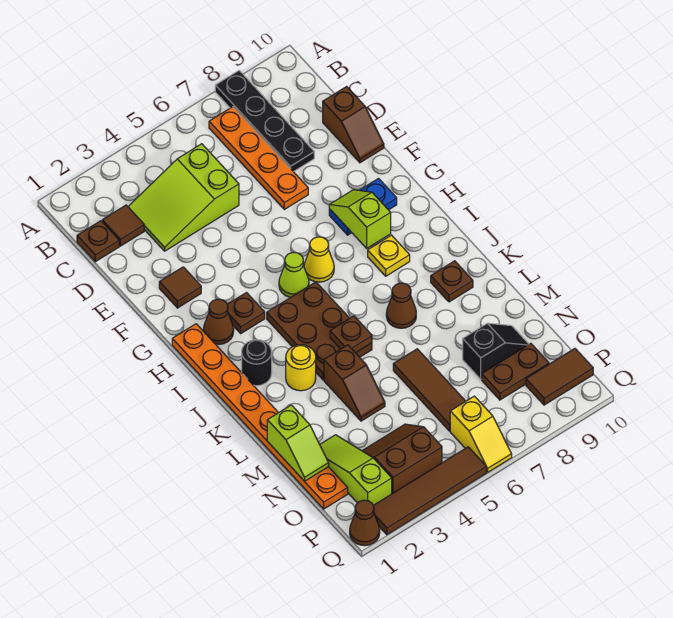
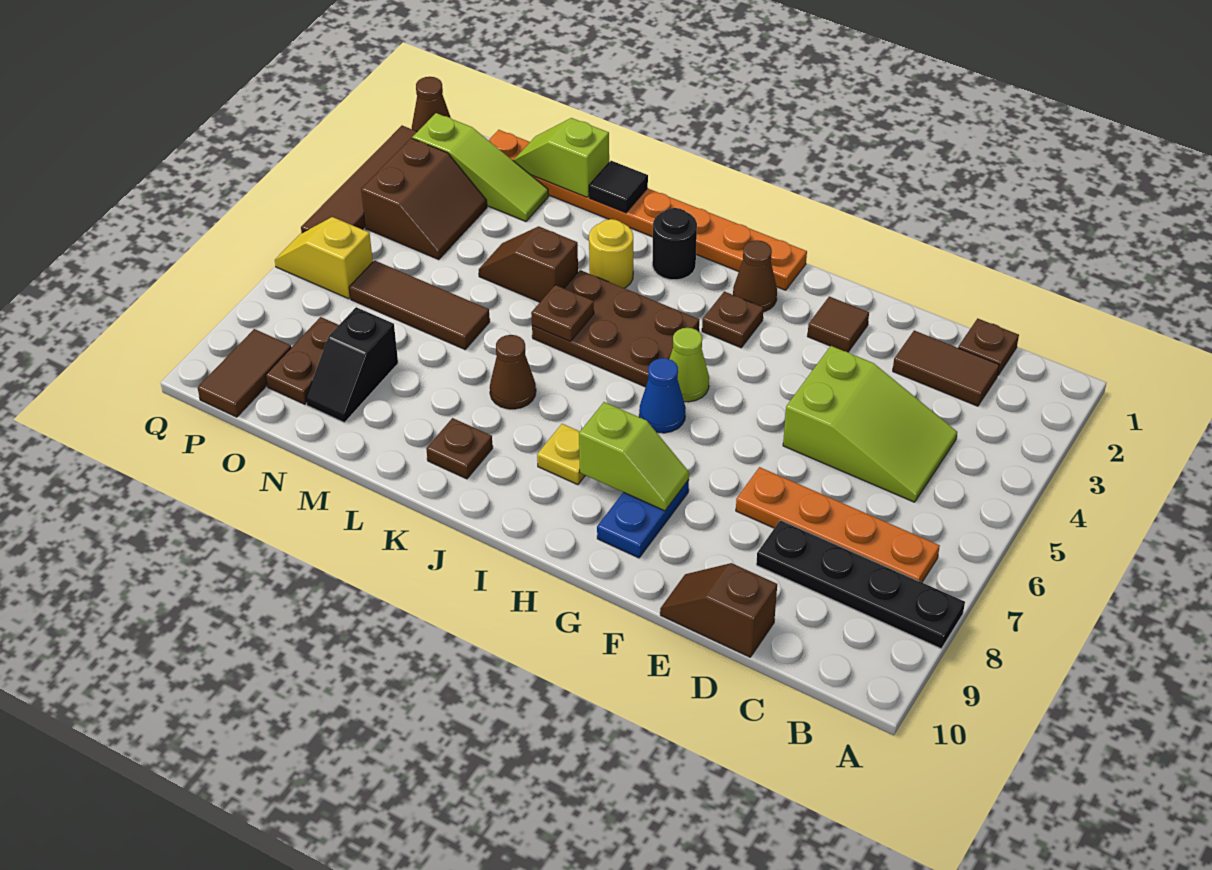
brown 1x1 tile [102,205,144,246] -> brown 1x2 tile [893,331,999,406]
lime 2x3 slope [128,144,239,251] -> lime 2x3 slope turned to [783,346,957,502]
yellow 1x1 cone [304,237,334,282] -> blue 1x1 cone [639,358,686,433]
none -> black 1x1 tile [589,161,648,213]

